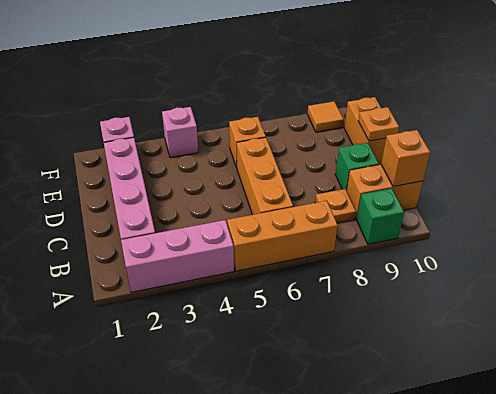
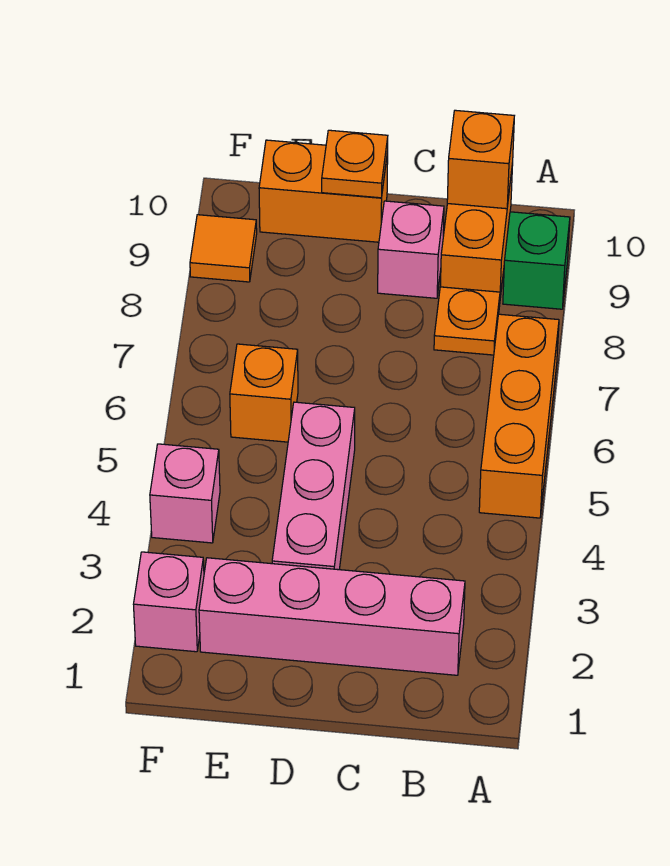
pink 1x3 brick [121,220,234,292] -> pink 1x3 brick moved to [272,402,355,570]
orange 1x3 brick [237,137,293,215] -> none
green 1x1 brick [335,143,379,191] -> pink 1x1 brick [378,201,444,298]

